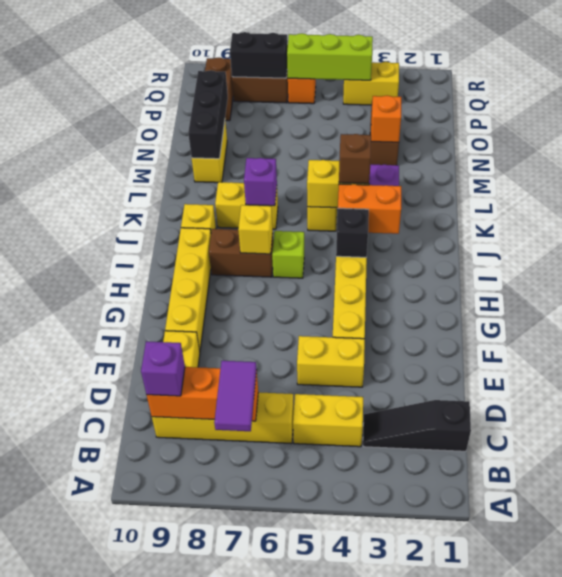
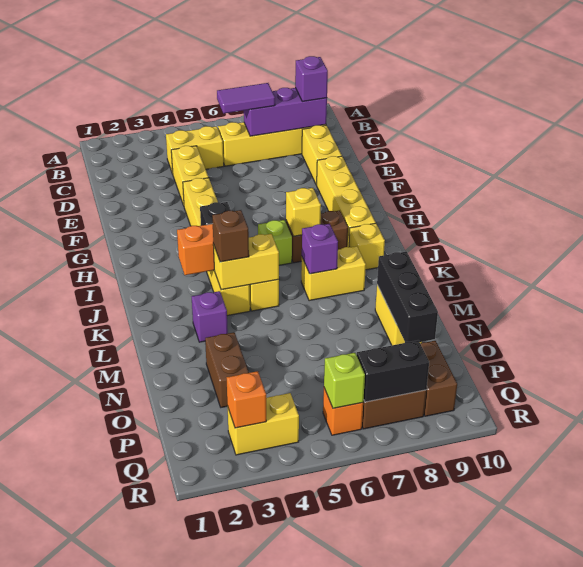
purple 1x2 tile [214,361,257,431] -> purple 1x2 tile turned to [217,83,275,114]
black 1x3 slope [363,400,471,451] -> none
orange 1x3 brick [147,367,258,421] -> purple 1x3 brick [244,88,327,136]
yellow 1x2 brick [297,336,365,387] -> yellow 1x2 brick turned to [171,146,208,206]
orange 1x1 brick [371,96,401,142] -> orange 1x1 brick moved to [227,371,266,428]
lime 1x3 brick [287,33,373,80] -> lime 1x1 brick [324,353,365,408]

